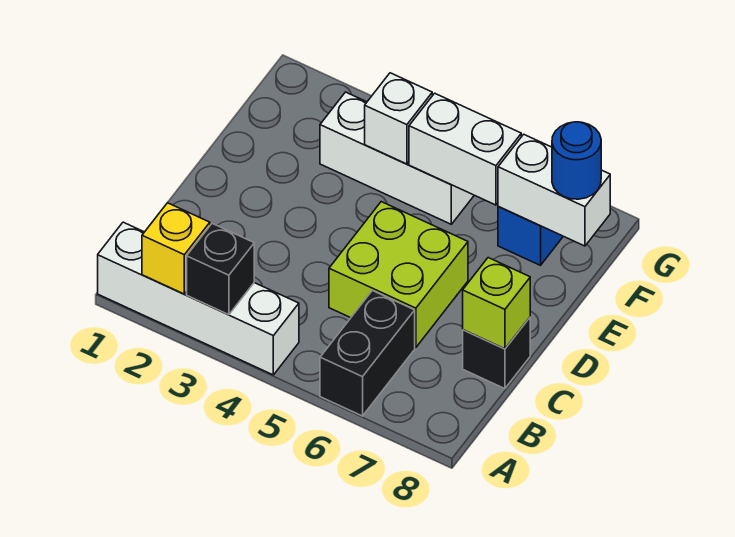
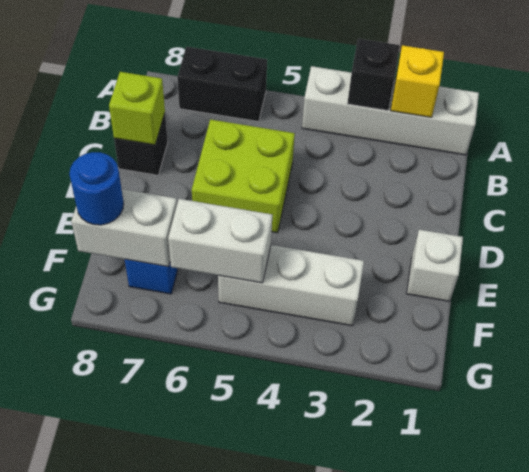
black 1x2 brick [320,291,415,416] -> black 1x2 brick turned to [177,47,267,121]
white 1x1 brick [365,73,432,164] -> white 1x1 brick moved to [407,230,463,301]

